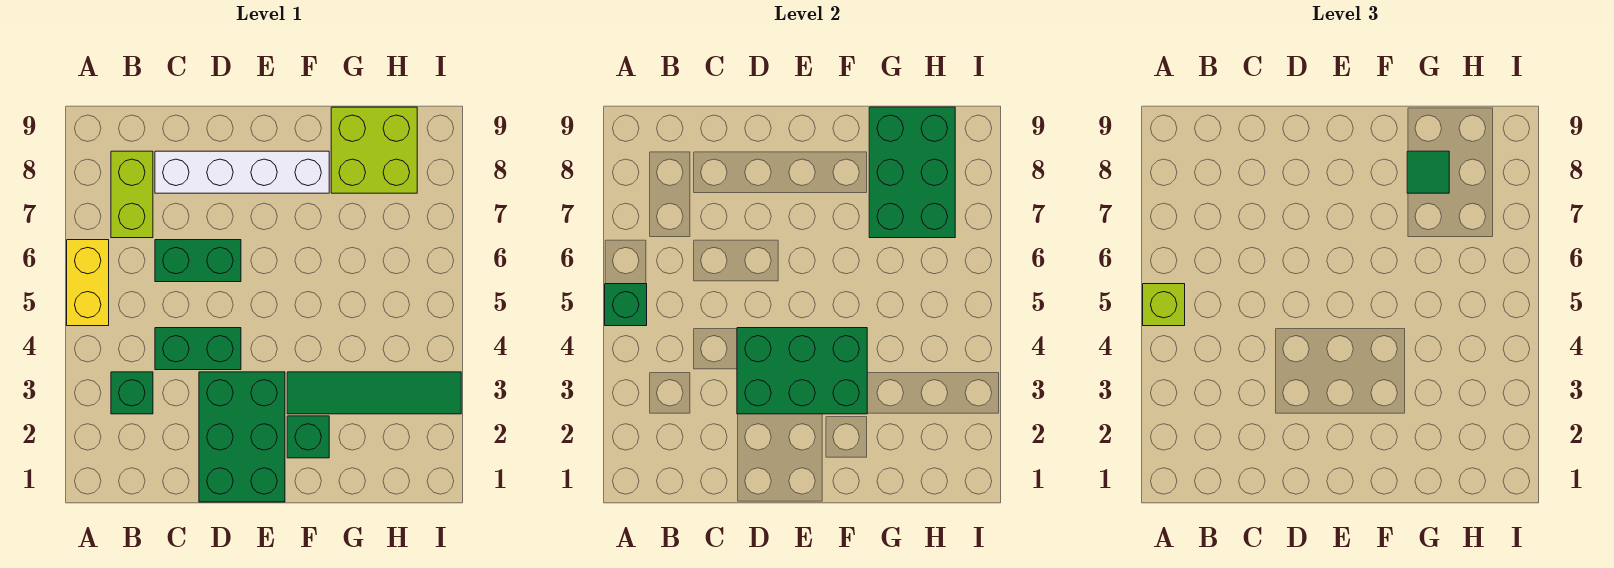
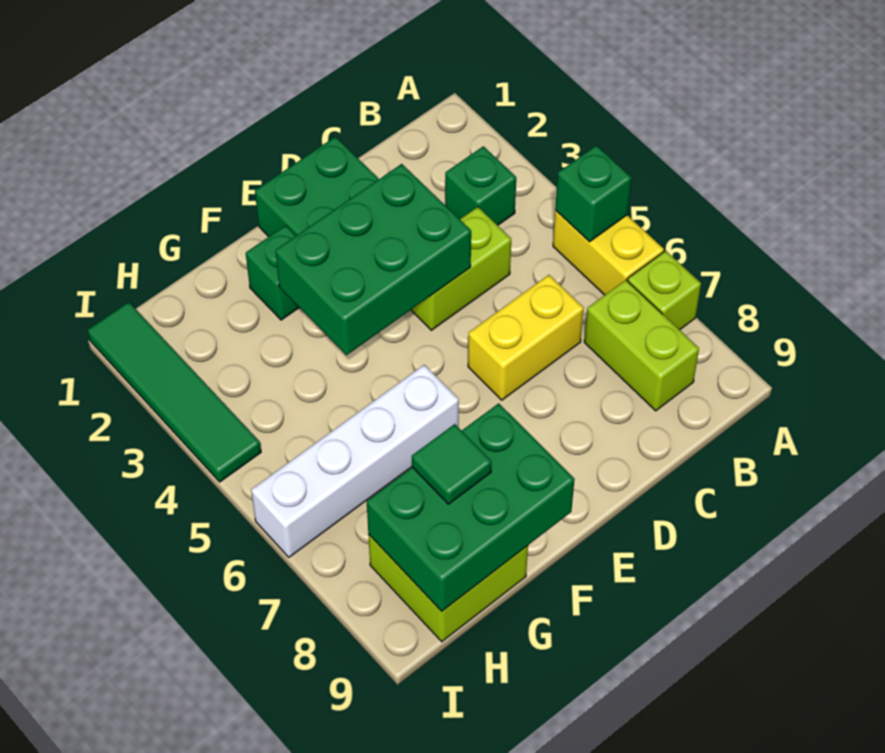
lime 1x1 brick [1143,284,1185,326] -> lime 1x1 brick moved to [628,251,701,330]
green 1x2 brick [155,328,241,370] -> lime 1x2 brick [411,207,511,330]
green 1x2 brick [155,240,241,282] -> yellow 1x2 brick [468,275,584,400]
white 1x4 brick [155,151,329,193] -> white 1x4 brick moved to [251,365,459,557]
green 1x4 tile [287,372,461,414] -> green 1x4 tile turned to [88,302,261,482]
green 2x3 brick [869,107,955,238] -> green 2x3 brick turned to [367,403,574,611]

